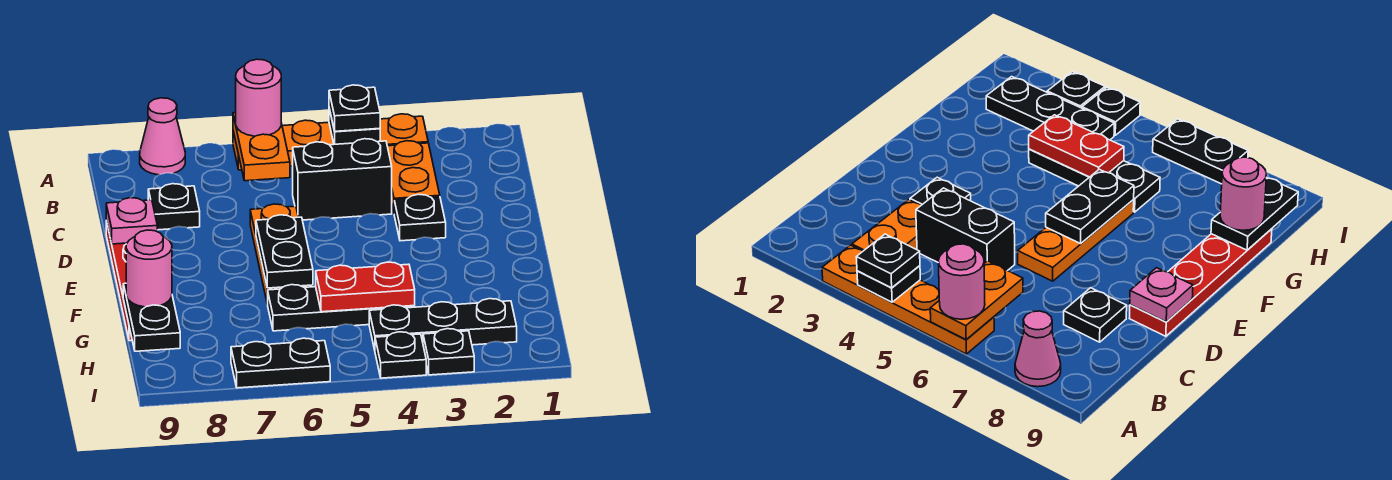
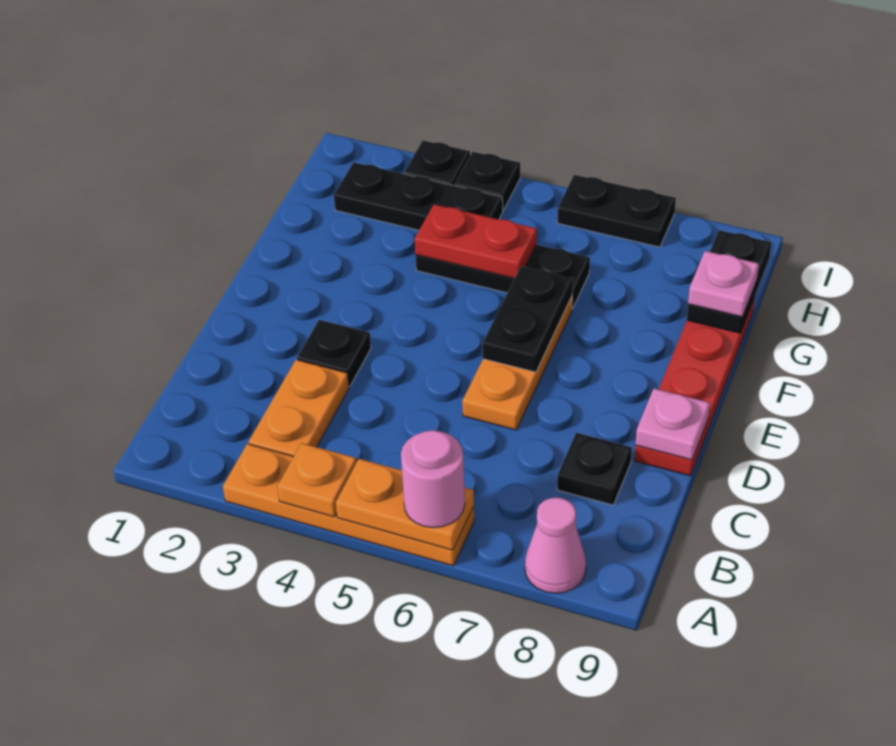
black 1x1 plate [329,108,380,144] -> orange 1x1 plate [277,443,356,517]
black 1x1 plate [329,85,380,131] -> none
orange 1x2 plate [233,113,290,181] -> orange 1x2 plate turned to [336,459,474,550]
black 1x2 brick [293,139,392,220] -> none
pink 1x1 round brick [126,230,172,307] -> pink 1x1 plate [688,251,759,317]

